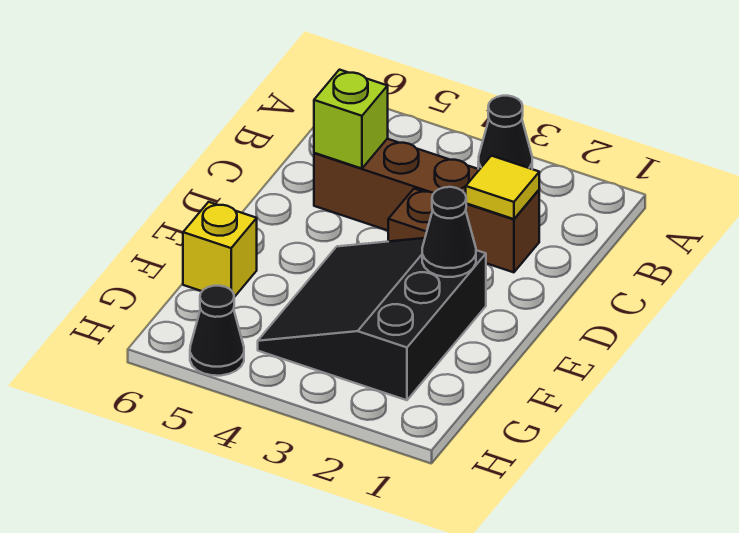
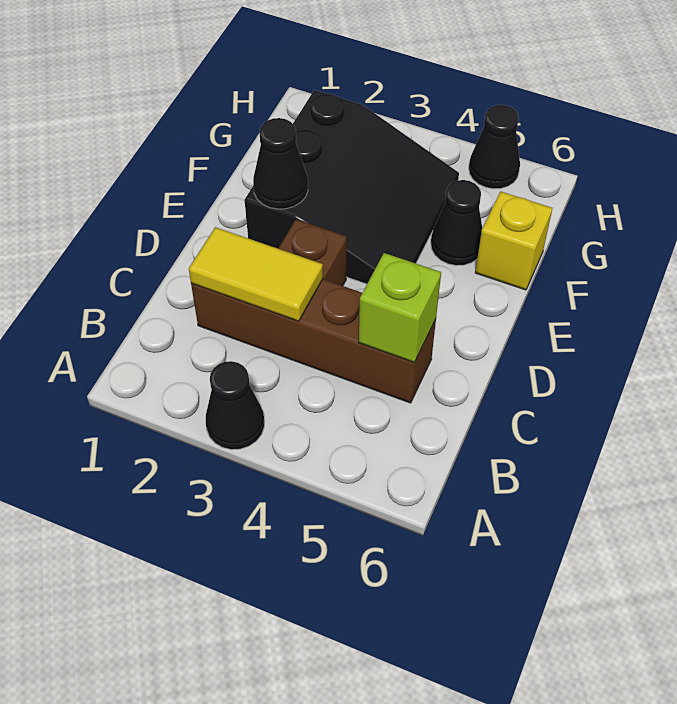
yellow 1x1 tile [466,156,539,219] -> yellow 1x2 tile [189,227,323,321]
none -> black 1x1 cone [431,180,482,266]

